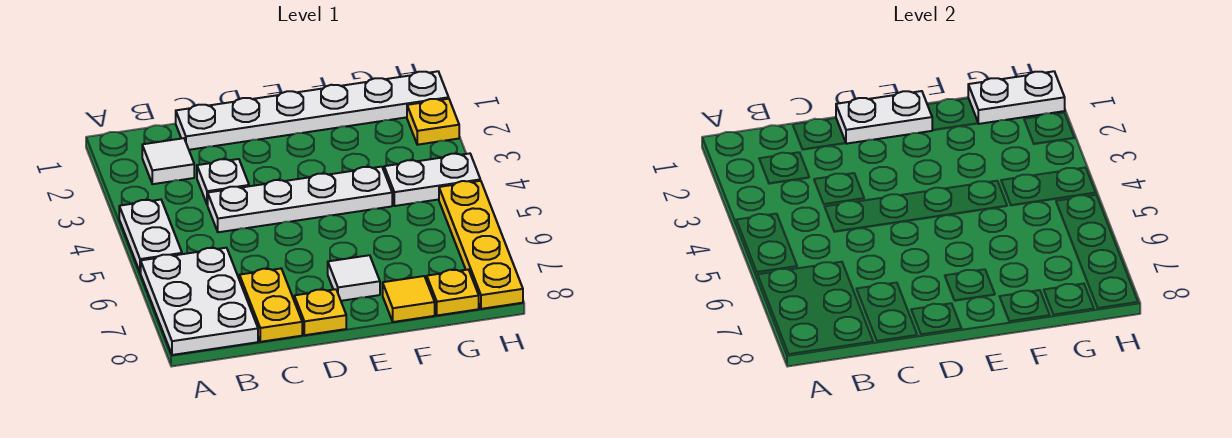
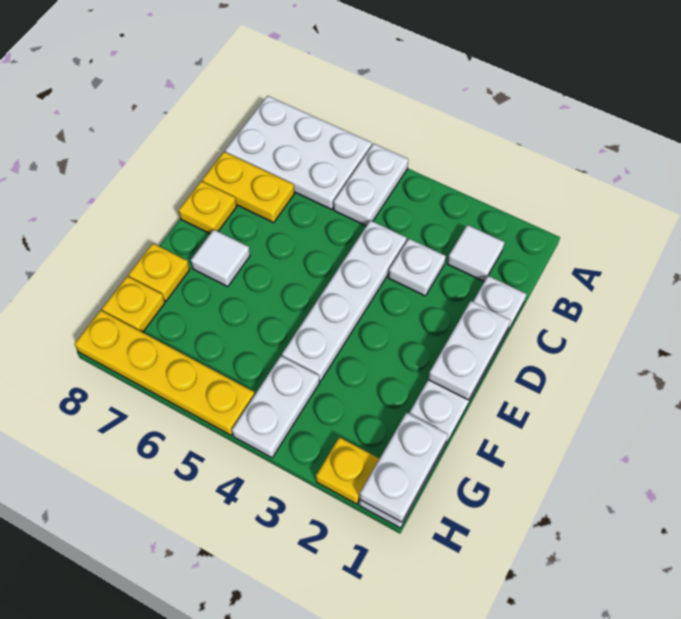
white 1x2 plate [119,200,182,273] -> white 1x2 plate turned to [334,144,408,226]
yellow 1x1 tile [383,276,435,322] -> yellow 1x1 plate [128,243,190,301]

